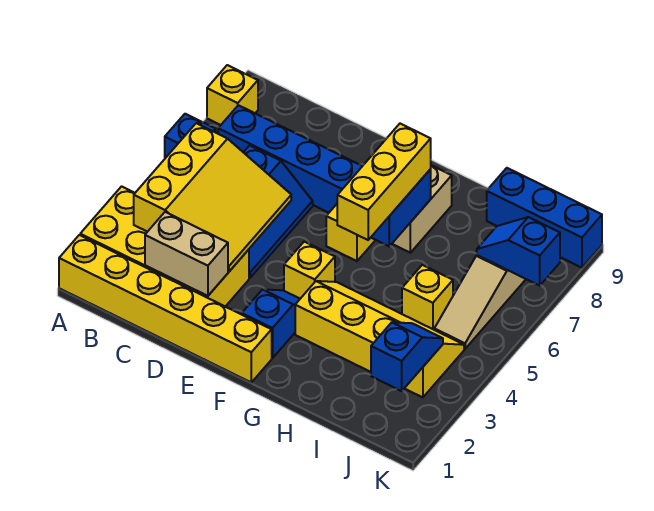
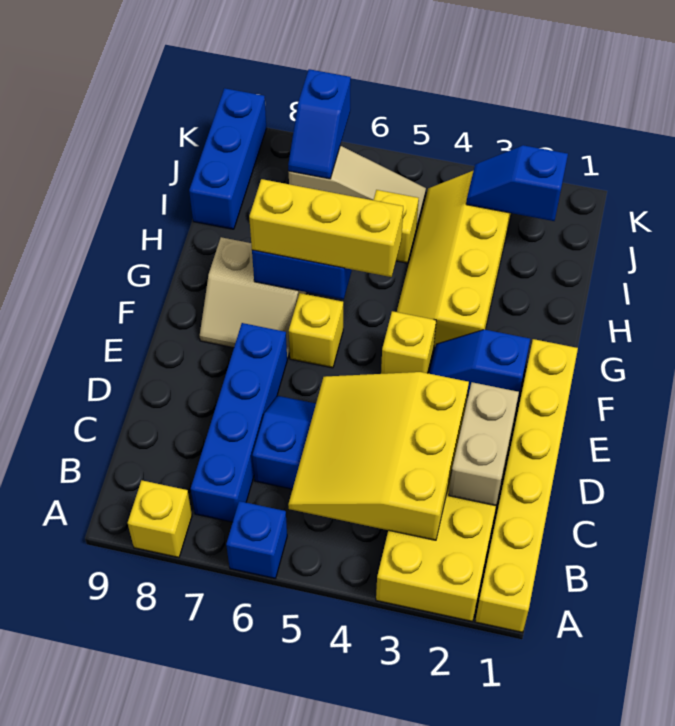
yellow 3x3 slope [134,123,291,272] -> yellow 3x3 slope turned to [288,372,469,540]

